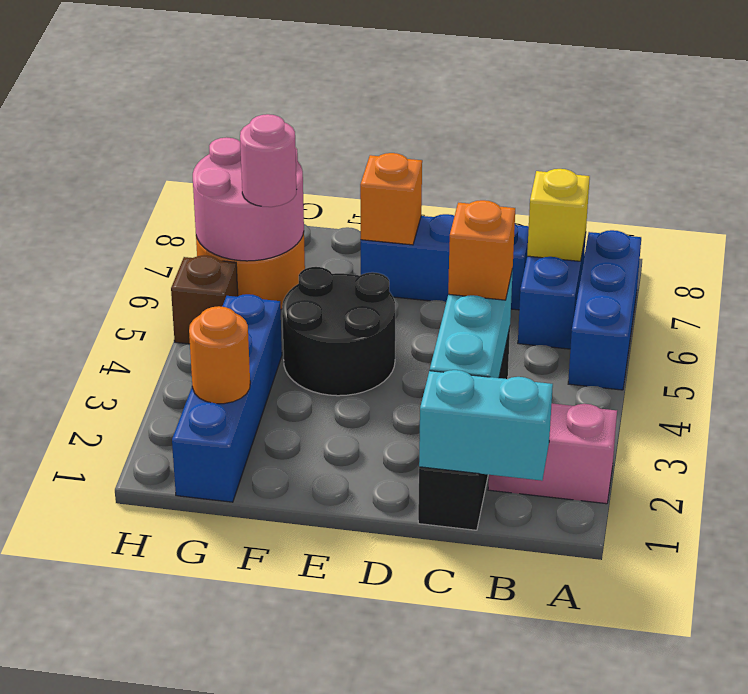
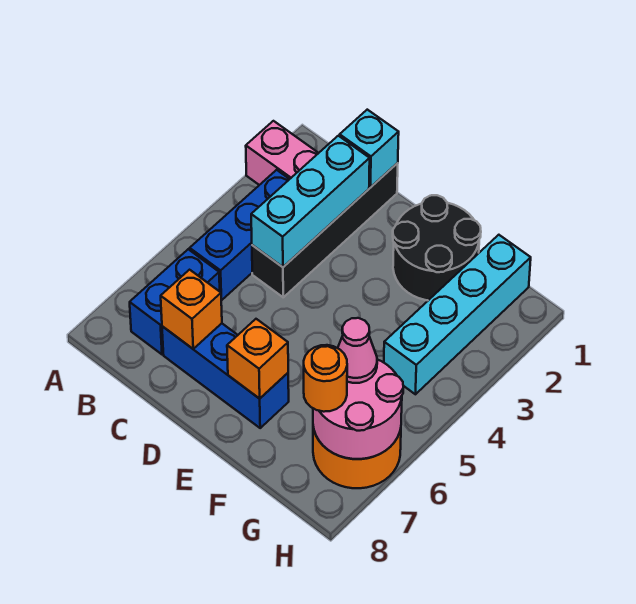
blue 1x3 brick [568,230,641,390] -> blue 1x3 brick moved to [190,170,289,300]
cyan 1x2 brick [419,370,553,481] -> cyan 1x1 brick [340,110,399,187]
yellow 1x1 brick [527,169,590,261] -> none
orange 1x1 brick [448,200,515,300] -> orange 1x1 brick moved to [161,270,222,349]
black 2x2 round brick [282,267,395,396] -> black 2x2 round brick moved to [393,195,481,300]
blue 1x4 brick [172,294,282,502] -> cyan 1x4 brick [384,235,531,394]
orange 1x1 round brick [189,306,250,404] -> orange 1x1 round brick moved to [304,345,347,412]
pink 1x1 round brick [240,114,296,207] -> pink 1x1 cone [338,318,377,383]
brown 1x1 brick [171,255,238,344] -> none

